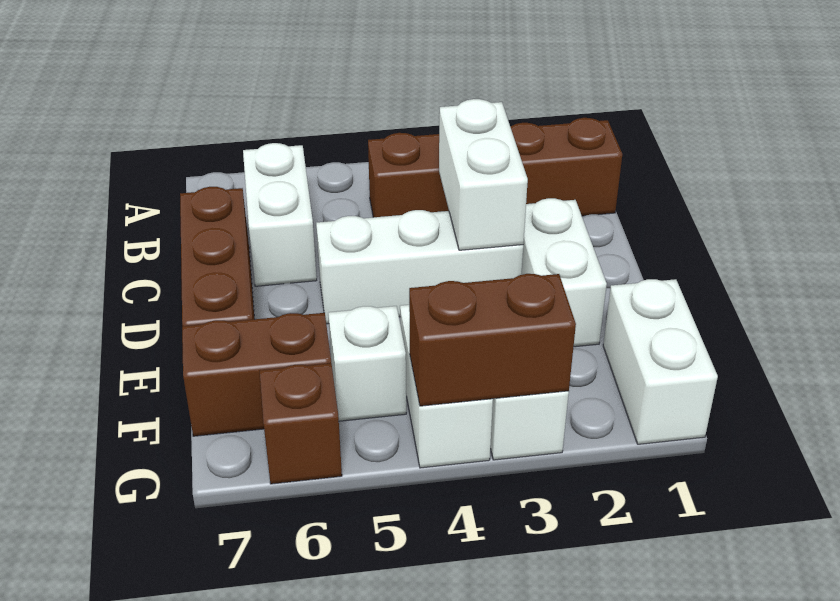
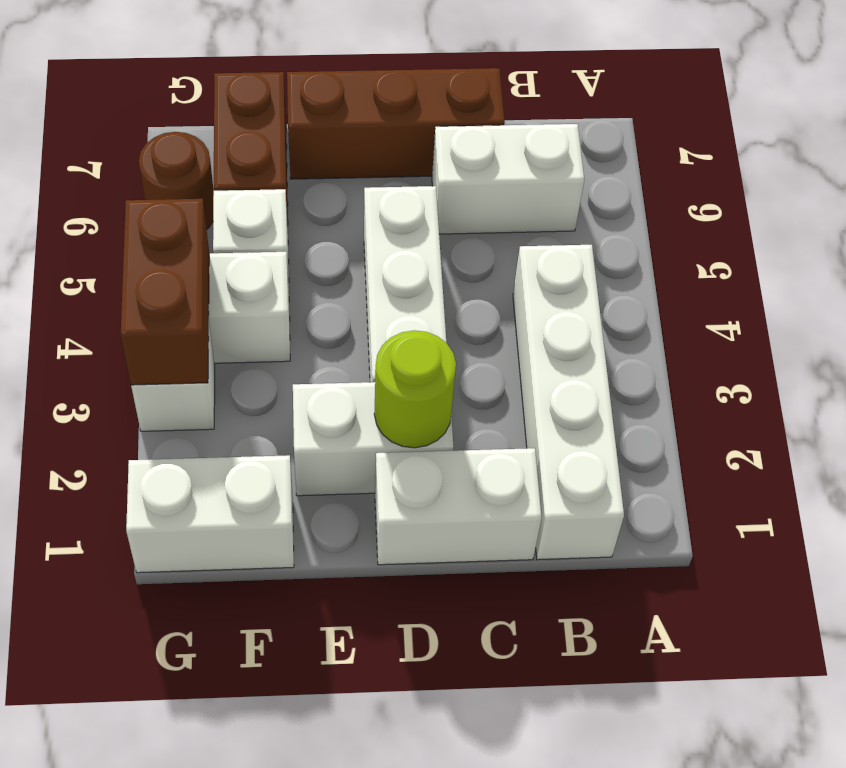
brown 1x4 brick [368,118,622,217] -> white 1x4 brick [513,245,624,560]
white 1x2 brick [439,99,528,250] -> white 1x2 brick moved to [375,448,542,565]
none -> lime 1x1 round brick [374,330,456,448]
brown 1x1 brick [260,363,342,484] -> brown 1x1 round brick [139,132,214,229]

